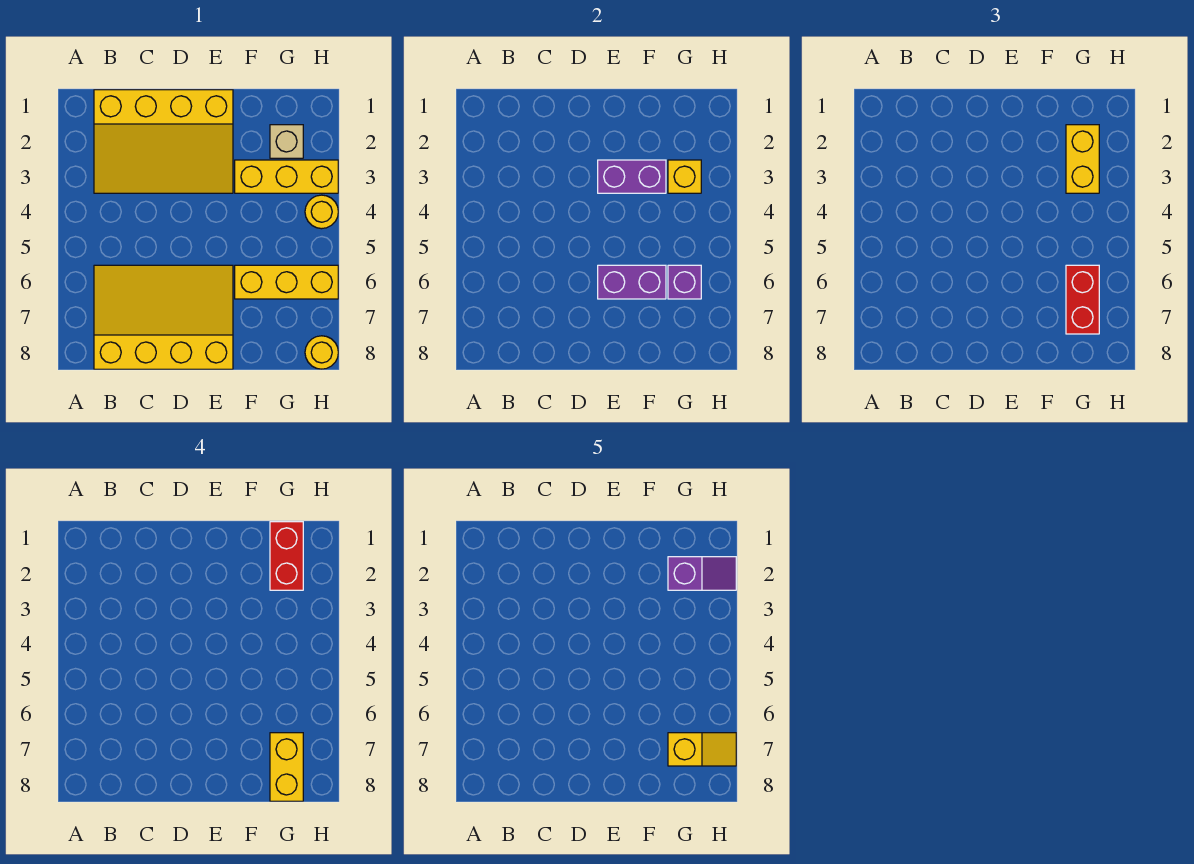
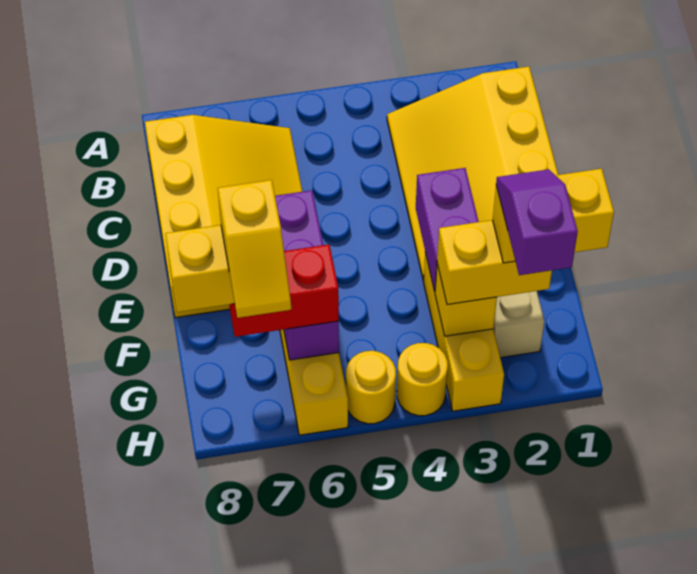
red 1x2 brick [270,522,303,590] -> yellow 1x2 brick [493,169,614,263]
purple 1x2 slope [668,557,736,590] -> purple 1x2 slope turned to [496,169,578,275]
yellow 1x1 round brick [305,336,338,369] -> yellow 1x1 round brick moved to [346,351,396,424]

